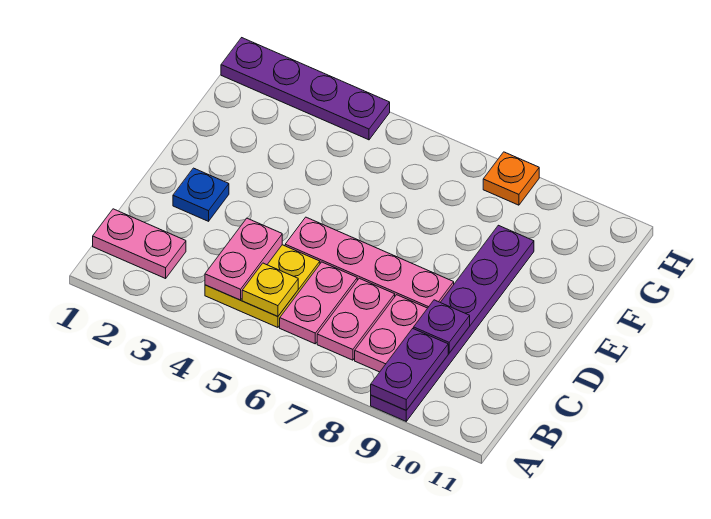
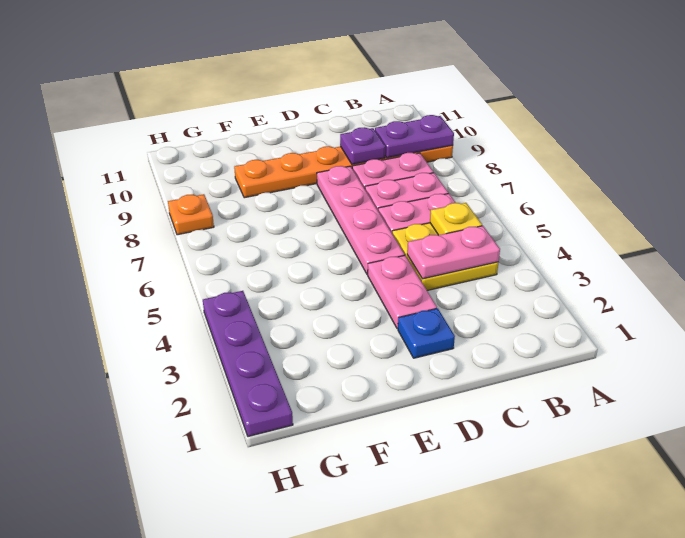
purple 1x6 plate [371,225,534,421] -> orange 1x6 plate [234,145,453,198]
pink 1x2 plate [93,209,186,278] -> pink 1x2 plate moved to [368,255,437,329]

